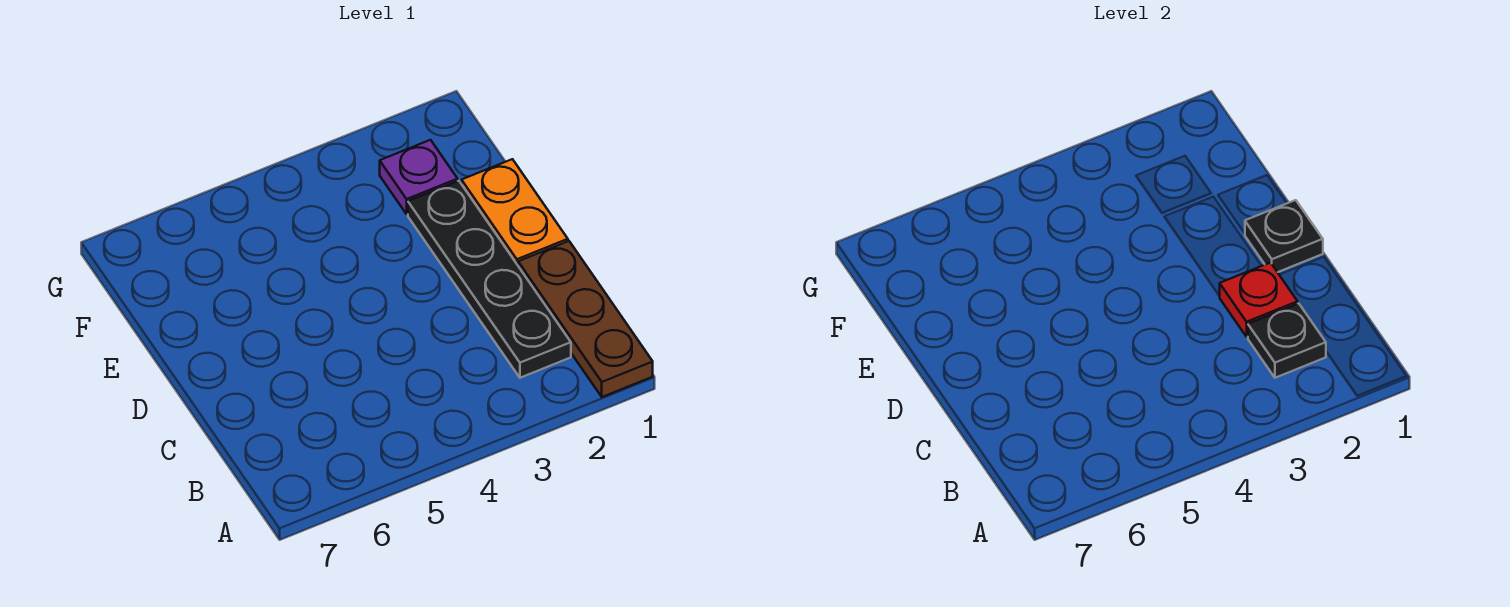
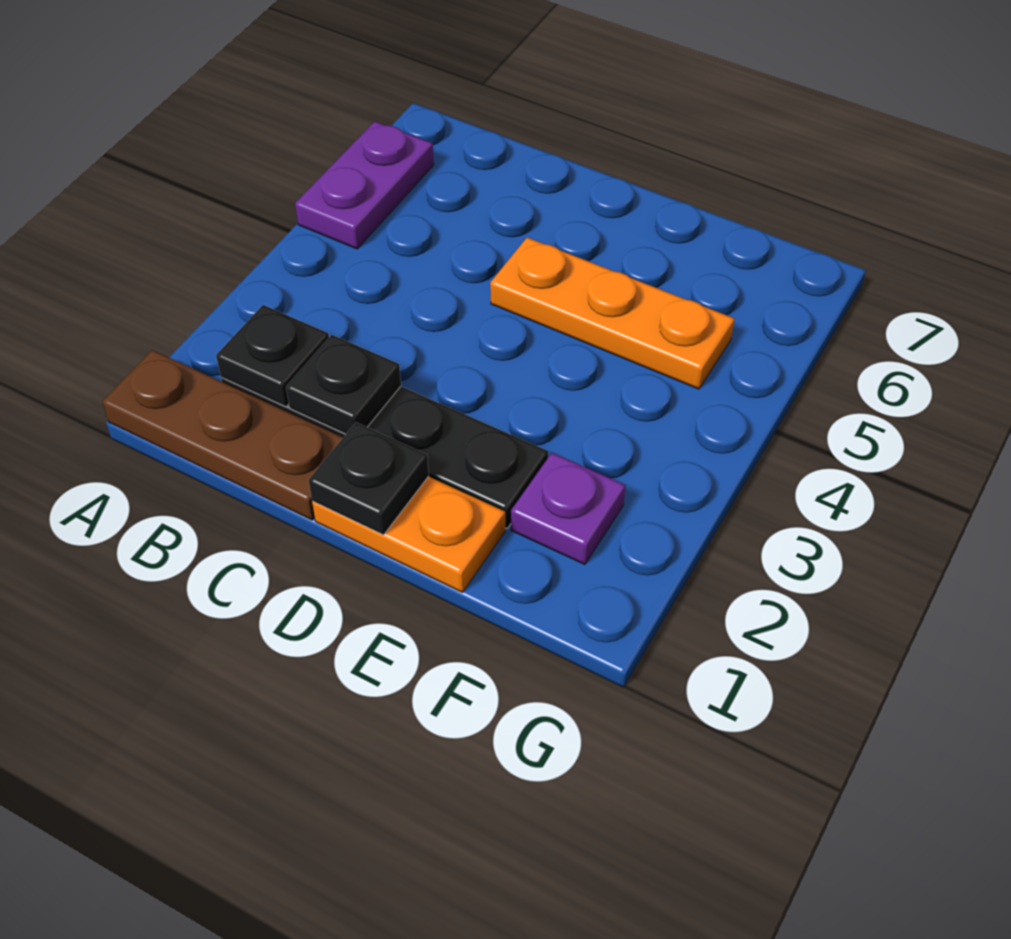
none -> purple 1x2 plate [295,121,434,249]
red 1x1 plate [1220,263,1298,337] -> black 1x1 plate [286,335,401,434]
none -> orange 1x3 plate [490,237,735,389]

